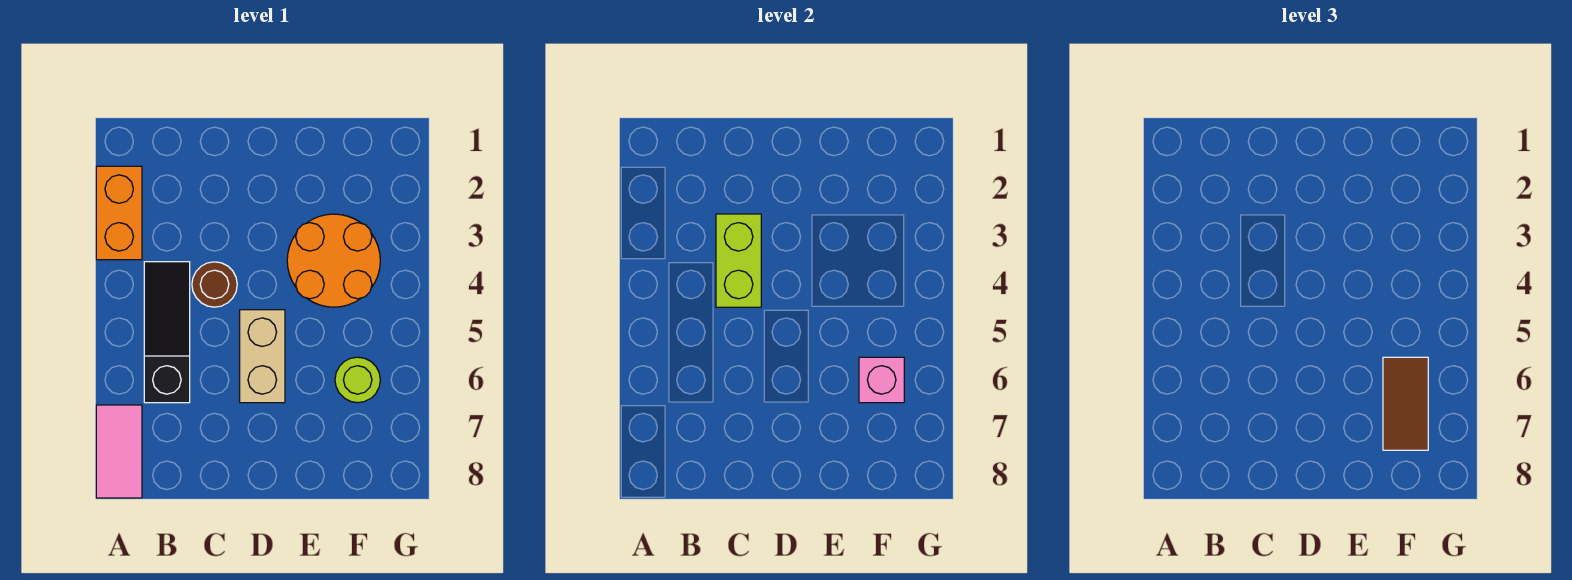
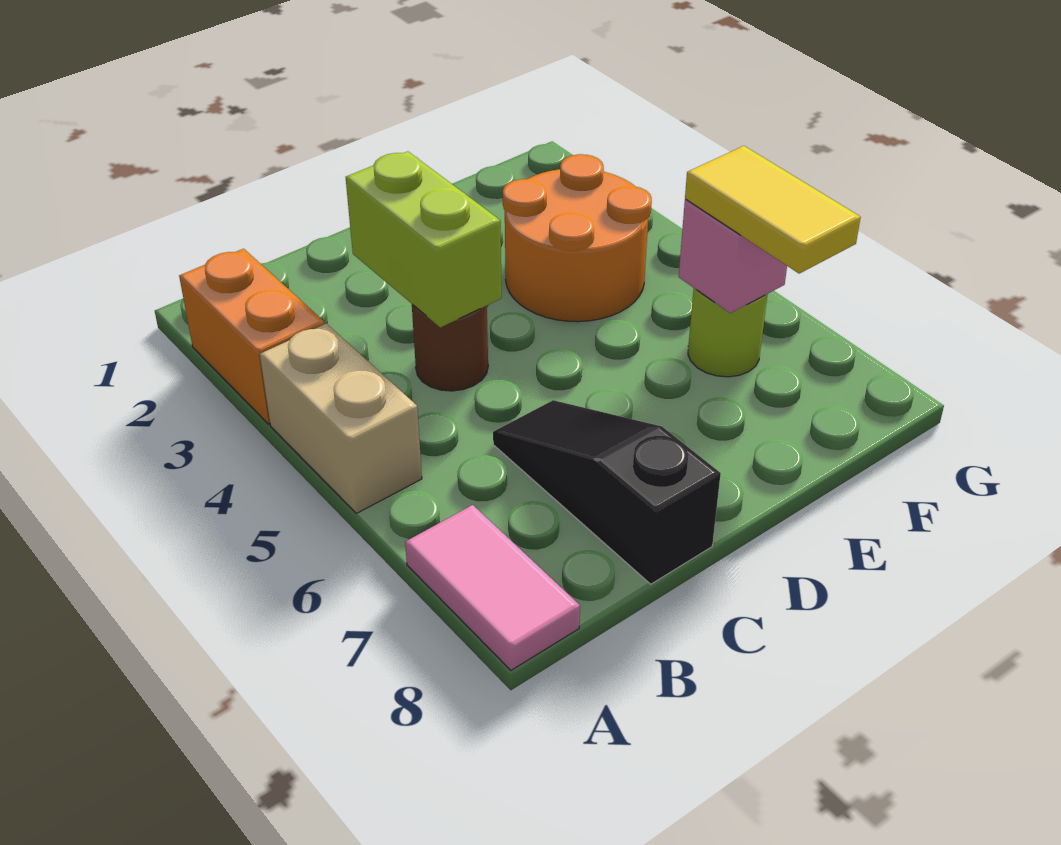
black 1x3 slope [144,262,190,403] -> black 1x3 slope moved to [493,400,721,584]
tan 1x2 brick [240,310,285,403] -> tan 1x2 brick moved to [260,324,422,513]
brown 1x2 tile [1383,357,1428,450] -> yellow 1x2 tile [685,146,861,273]

